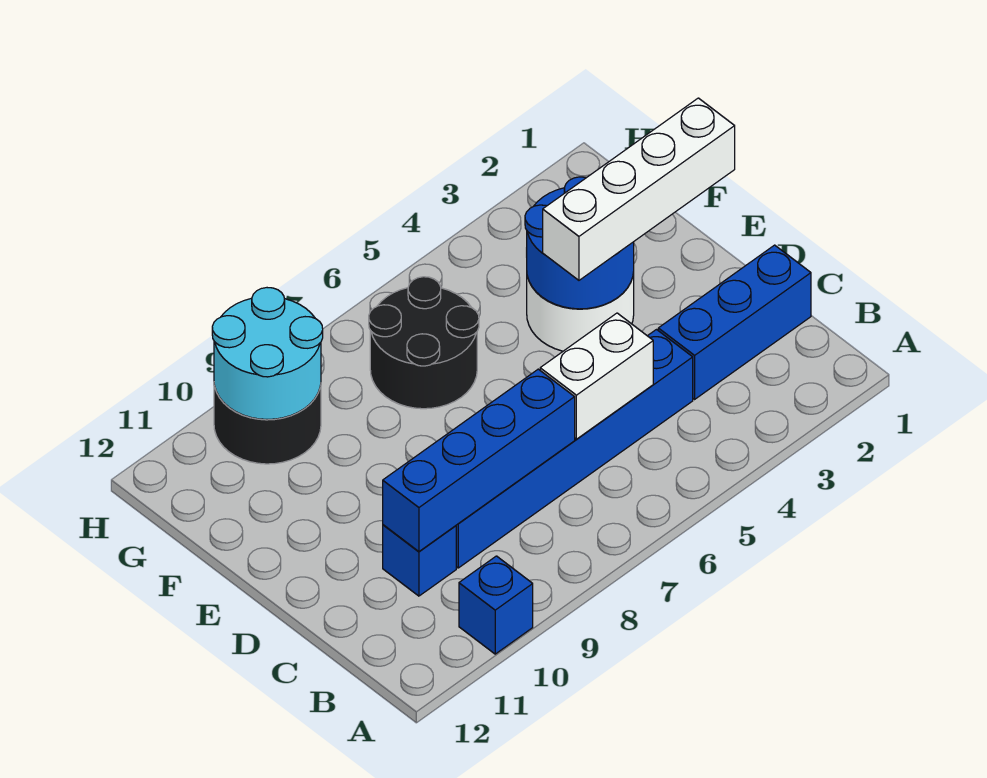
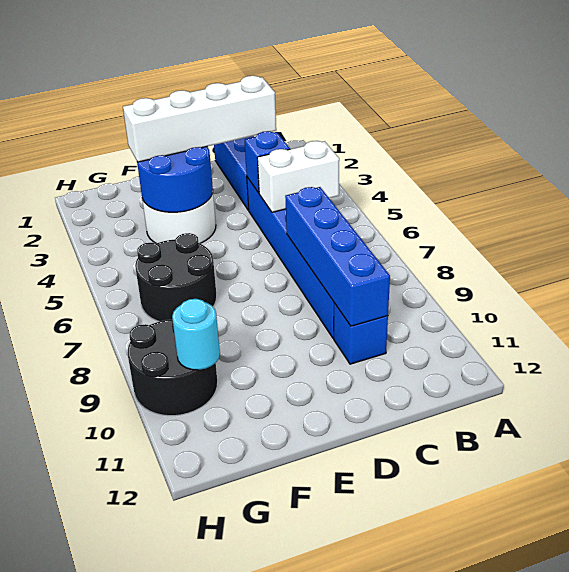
blue 1x1 brick [459,556,533,654] -> blue 1x1 brick moved to [245,131,290,193]
white 1x2 brick [540,313,653,439] -> white 1x2 brick turned to [257,141,339,212]
white 1x4 brick [543,98,735,280] -> white 1x4 brick turned to [123,76,276,162]
cyan 2x2 round brick [212,288,323,419] -> cyan 1x1 round brick [172,299,220,370]

